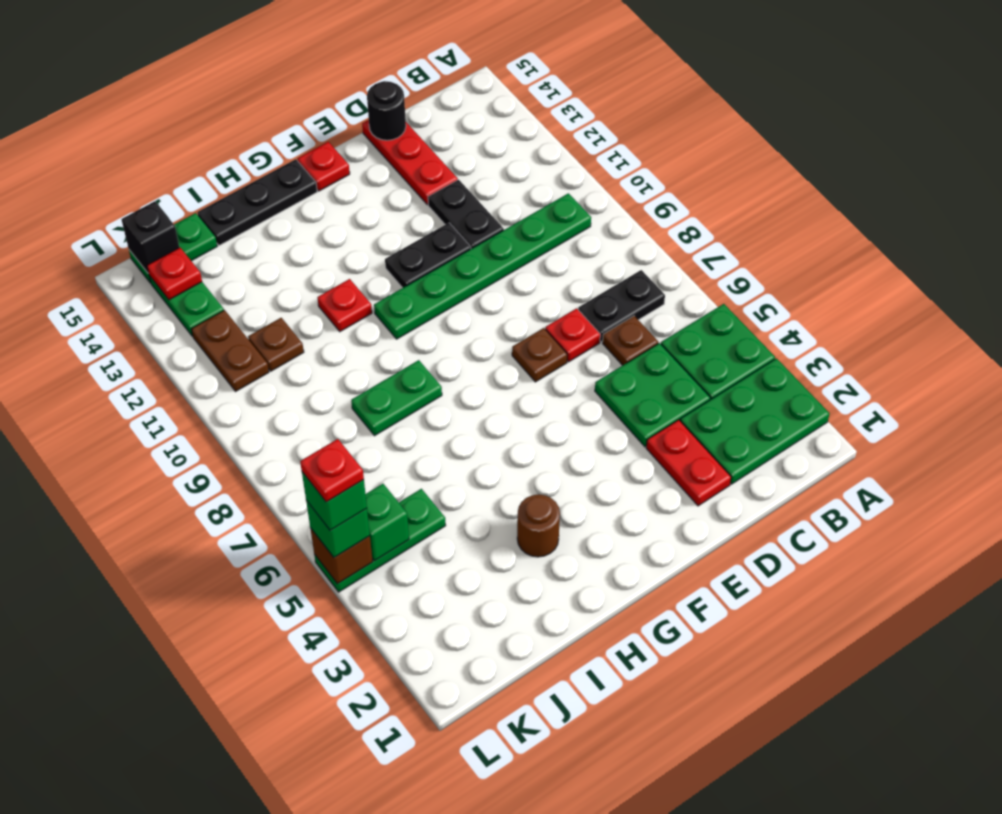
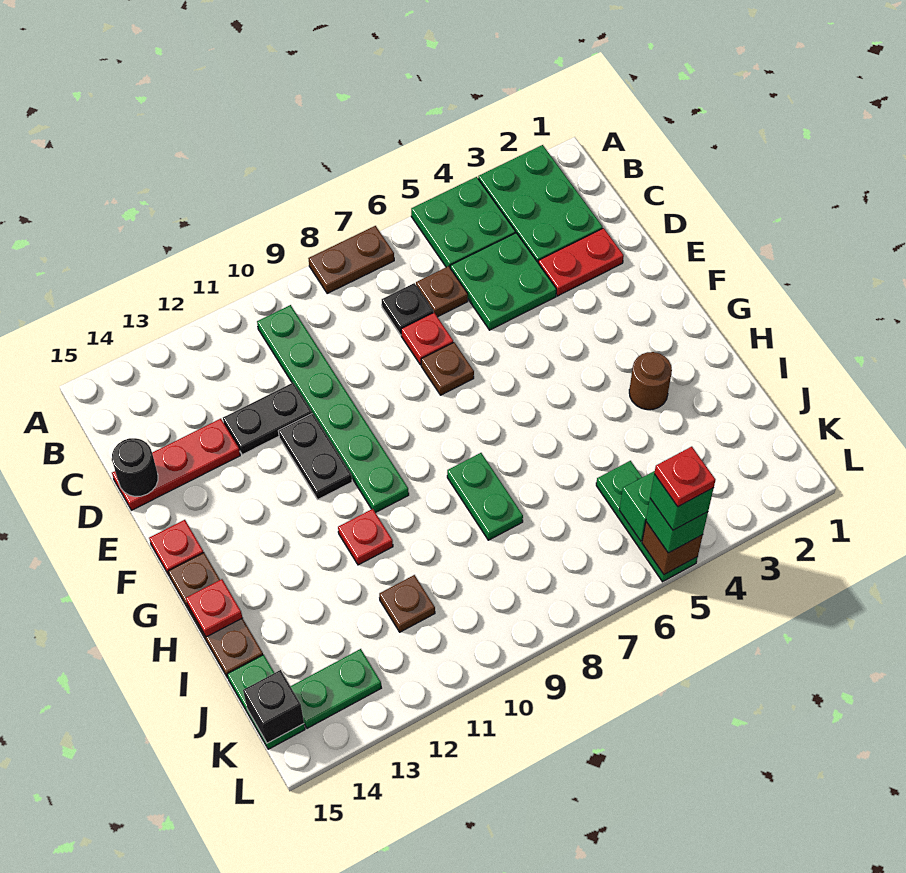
black 1x2 plate [578,270,665,342] -> black 1x1 plate [382,283,433,335]
black 1x3 plate [198,159,317,245] -> brown 1x3 plate [168,553,263,678]
brown 1x2 plate [191,310,269,391] -> brown 1x2 plate moved to [308,226,394,294]
red 1x1 plate [147,247,202,300] -> red 1x1 plate moved to [186,579,242,637]

